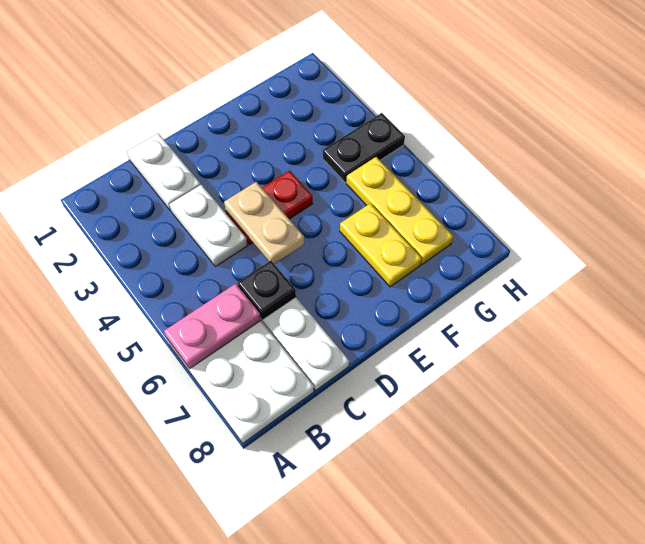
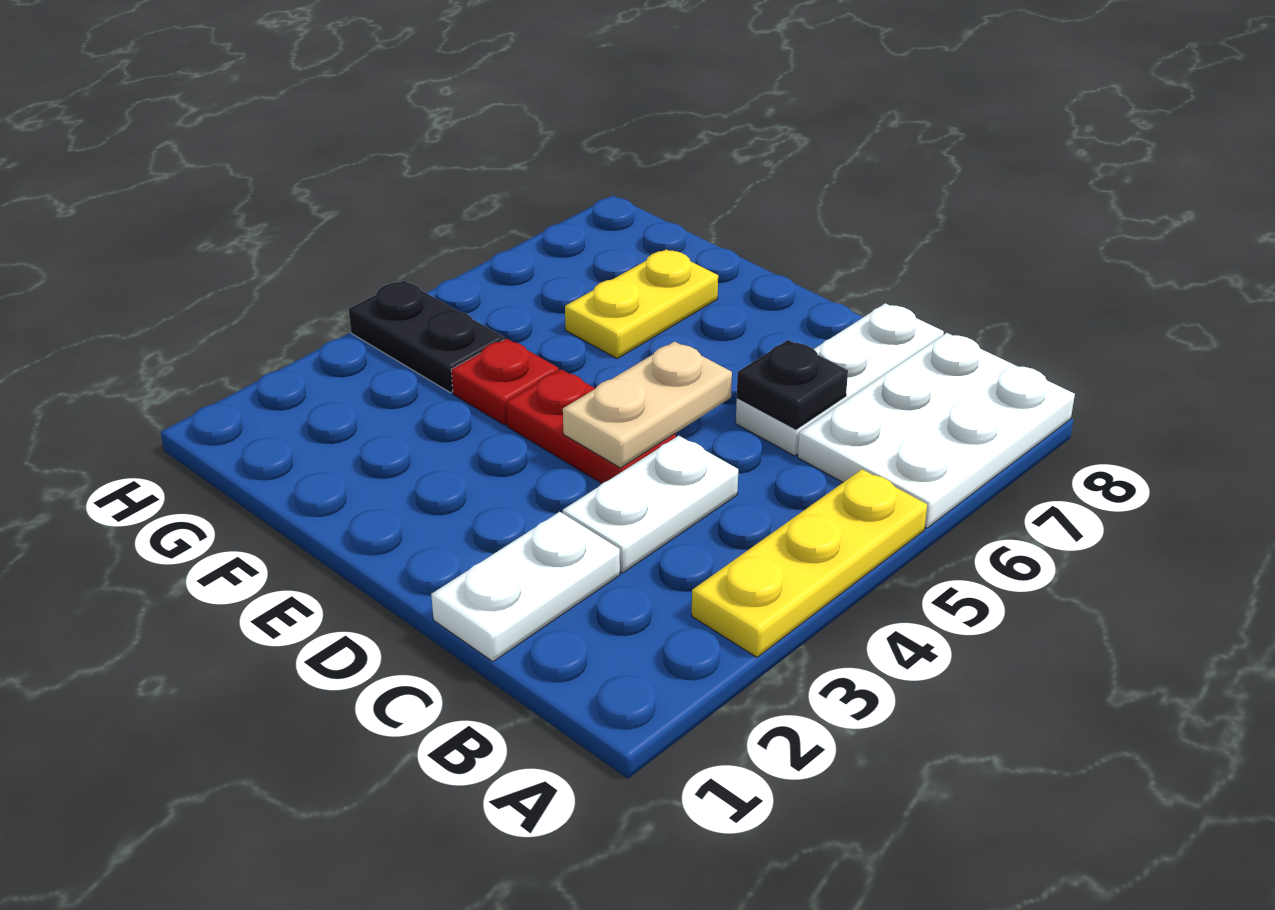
pink 1x2 plate [164,284,261,369] -> none
none -> red 1x1 plate [451,338,559,425]
yellow 1x3 plate [347,157,453,264] -> yellow 1x3 plate moved to [692,469,927,657]

